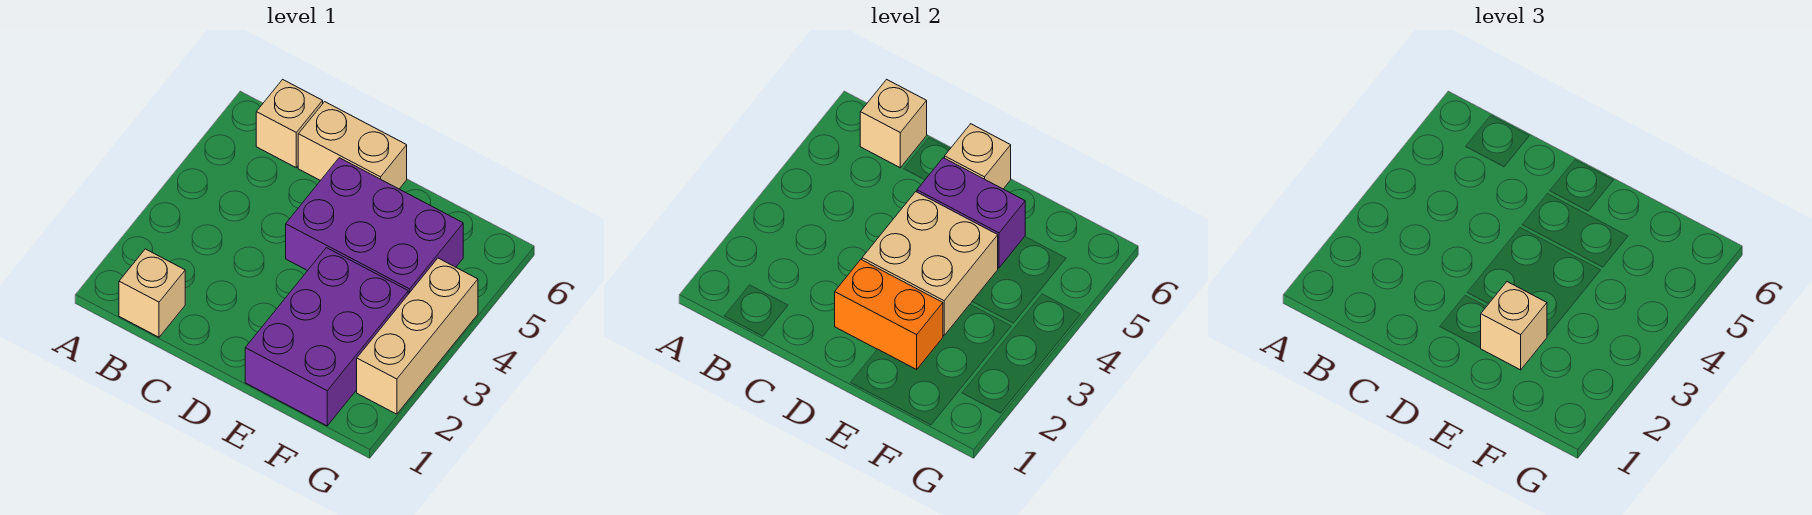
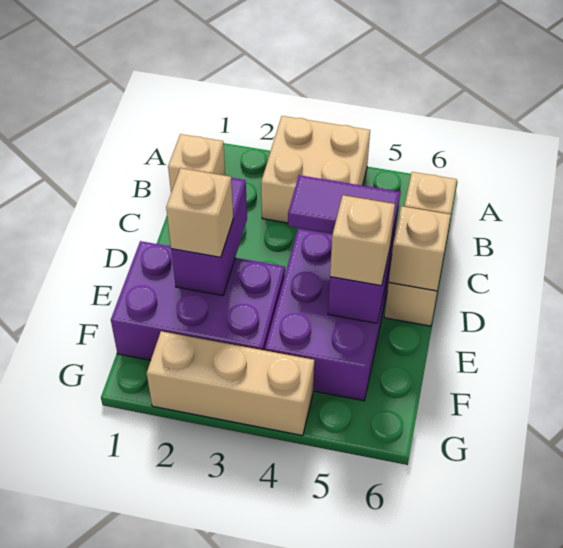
tan 1x1 brick [860,79,927,168] -> tan 1x1 brick moved to [330,195,395,286]
orange 1x2 brick [835,260,943,369] -> purple 1x2 brick [171,178,247,296]
tan 2x2 brick [862,192,998,335] -> tan 2x2 brick moved to [261,116,370,223]
none -> purple 1x2 tile [288,175,400,239]

